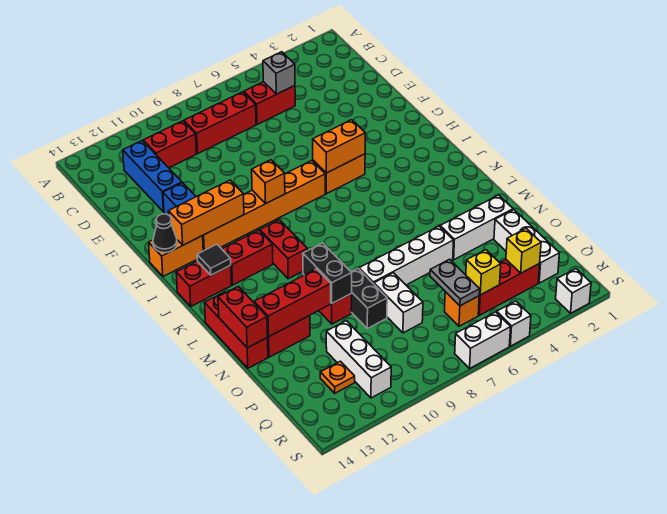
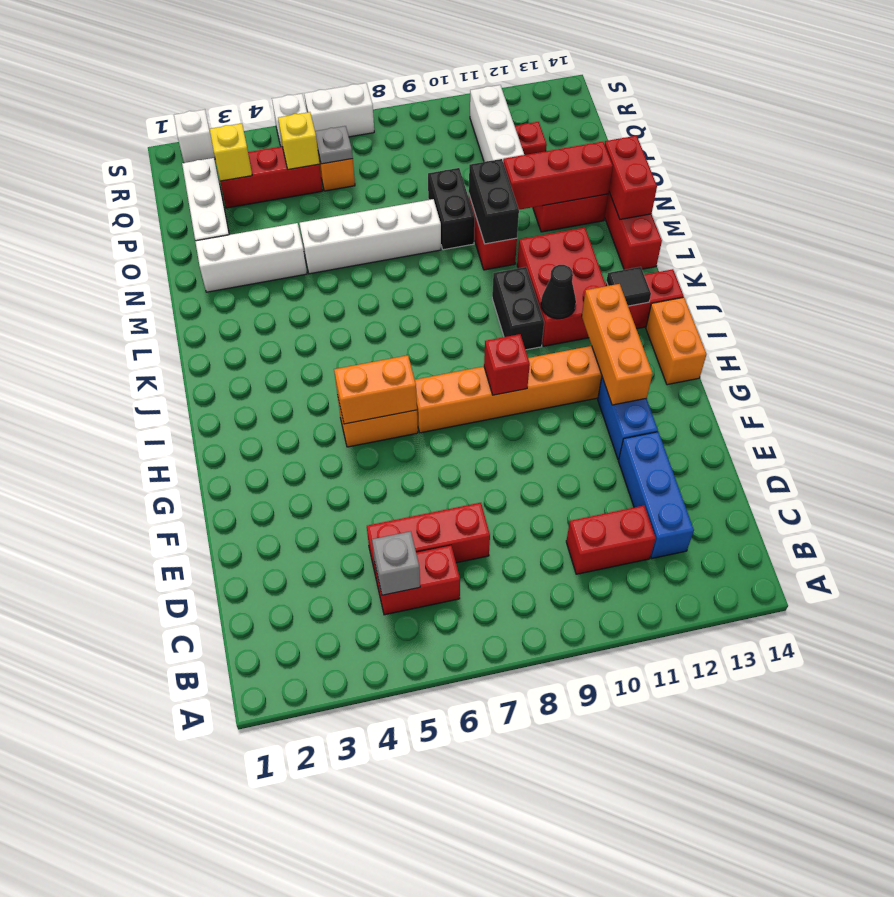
red 1x3 brick [184,92,256,154] -> red 1x3 brick moved to [367,503,490,576]
orange 1x1 brick [252,160,285,204] -> red 1x1 brick [484,334,530,395]
orange 1x3 brick [168,180,244,245] -> orange 1x3 brick turned to [582,284,653,405]
orange 1x2 brick [149,236,203,276] -> orange 1x2 brick turned to [646,297,706,385]
black 1x1 cone [153,214,177,253] -> black 1x1 cone moved to [541,265,576,319]
red 1x2 brick [260,220,308,279] -> black 1x2 brick [492,267,544,350]
red 1x2 brick [222,230,273,285] -> red 2x3 brick [517,228,606,346]
white 1x2 brick [374,273,423,333] -> none
grey 1x2 plate [430,259,480,306] -> grey 1x1 plate [315,126,353,164]
orange 1x1 plate [320,361,355,393] -> red 1x1 plate [515,122,547,155]

